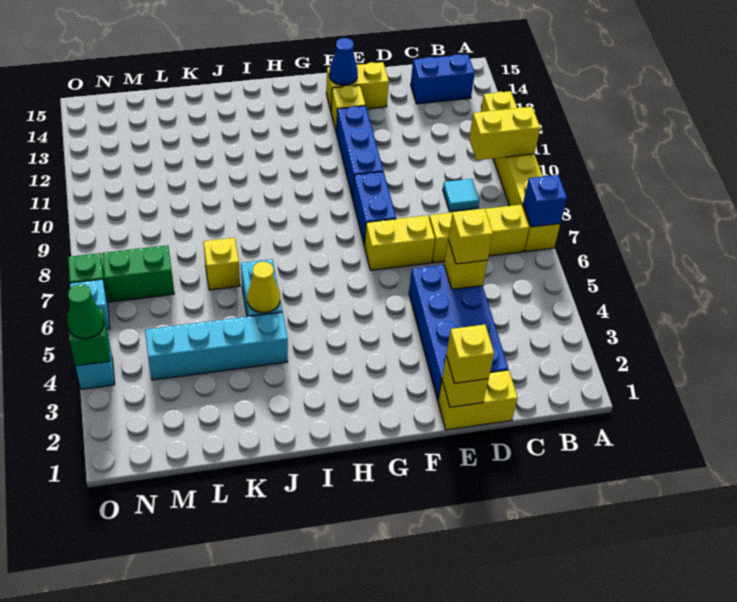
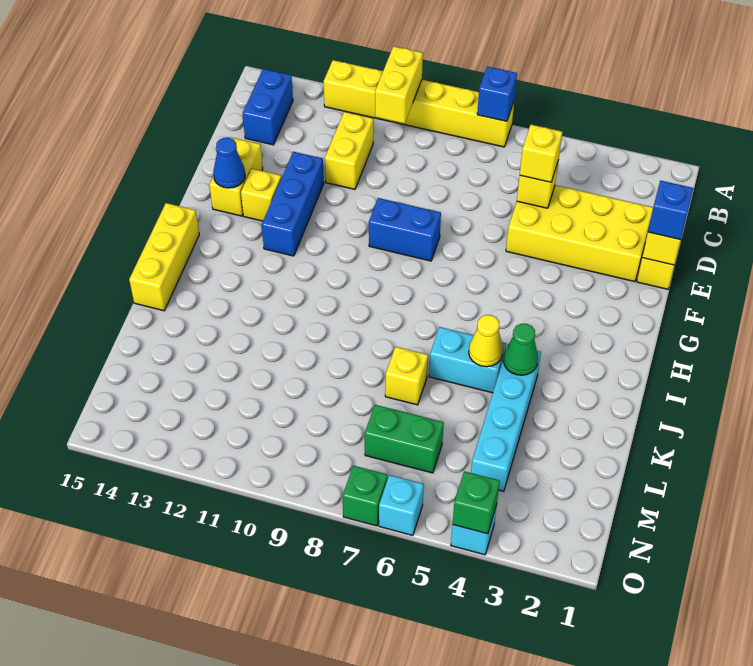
yellow 1x3 brick [429,205,529,263] -> yellow 1x3 brick moved to [129,203,199,311]
cyan 1x1 tile [443,179,479,211] -> none
blue 2x4 brick [409,265,508,400] -> yellow 2x4 brick [506,185,653,282]
yellow 1x1 brick [446,325,494,383] -> blue 1x1 brick [648,181,694,240]
yellow 1x2 brick [365,215,435,270] -> yellow 1x2 brick moved to [325,112,373,189]
blue 1x3 brick [336,106,383,199] -> blue 1x3 brick turned to [262,152,324,256]
green 1x2 brick [102,245,174,302] -> green 1x2 brick turned to [365,405,444,473]
green 1x1 cone [67,284,104,339] -> green 1x1 cone moved to [504,324,538,375]

